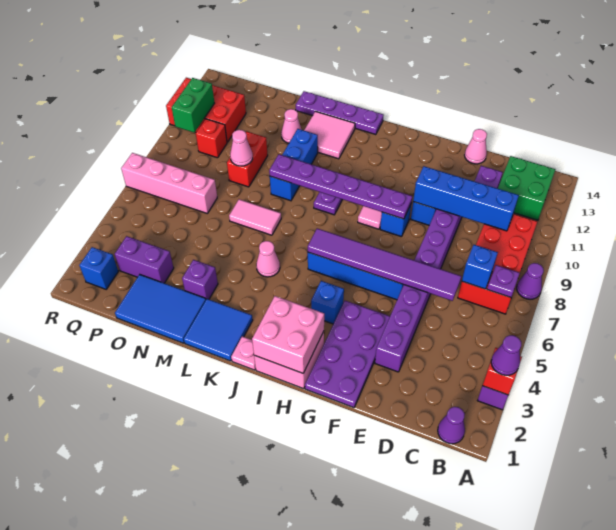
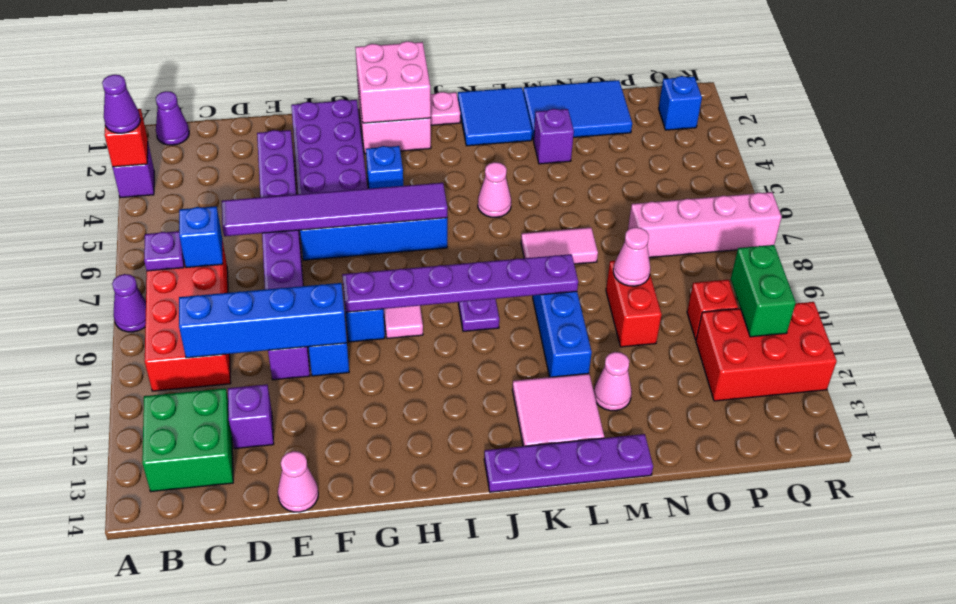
purple 1x2 brick [115,236,174,283] -> none

